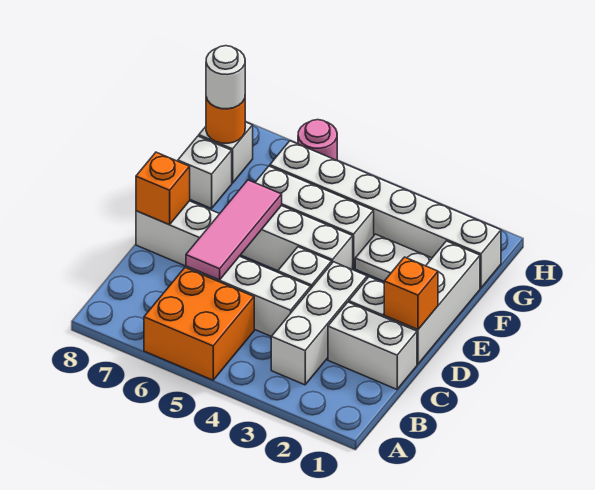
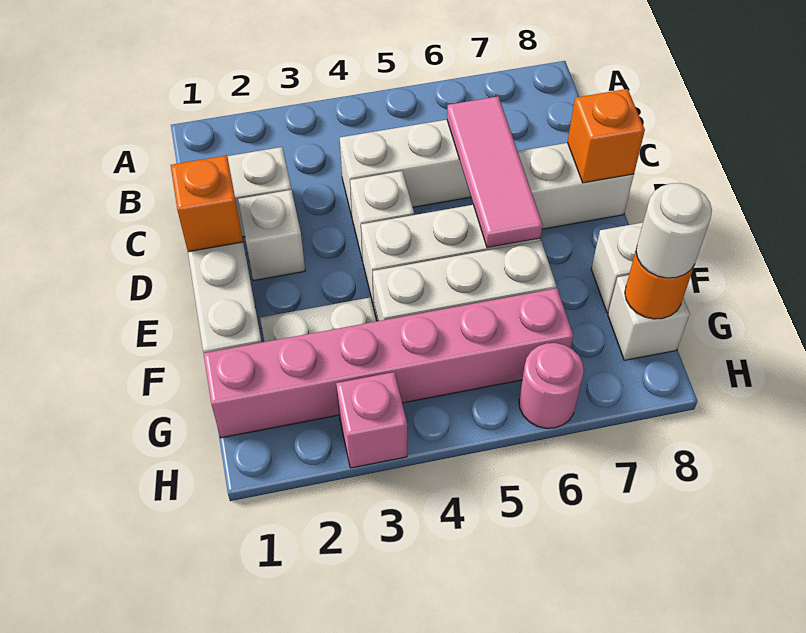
orange 2x2 brick [144,268,254,380] -> none
white 1x3 brick [271,262,367,385] -> none
white 1x6 brick [270,141,501,288] -> pink 1x6 brick [204,288,573,438]
none -> pink 1x1 brick [336,372,407,468]

